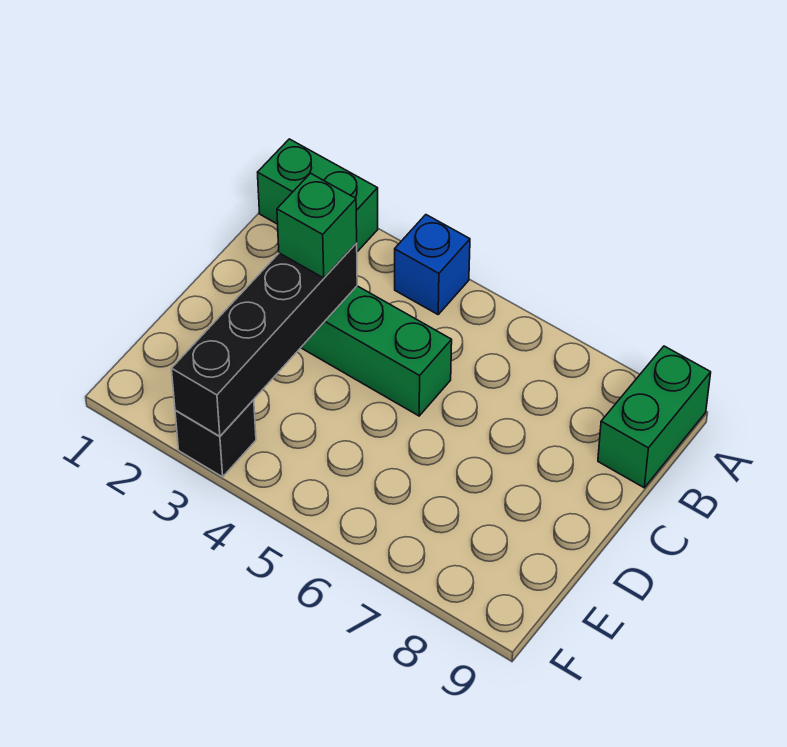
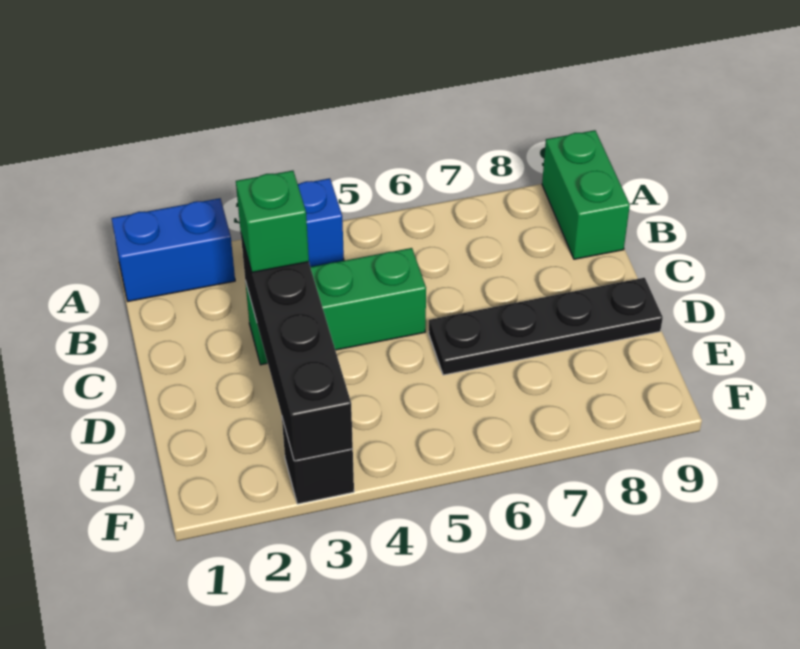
green 1x2 brick [258,139,378,252] -> blue 1x2 brick [112,198,235,301]
none -> black 1x4 plate [429,278,663,375]

